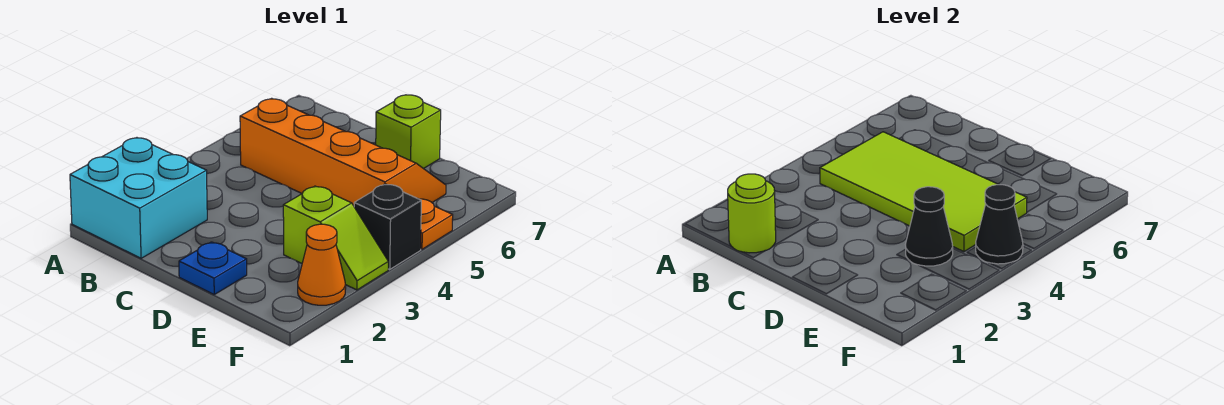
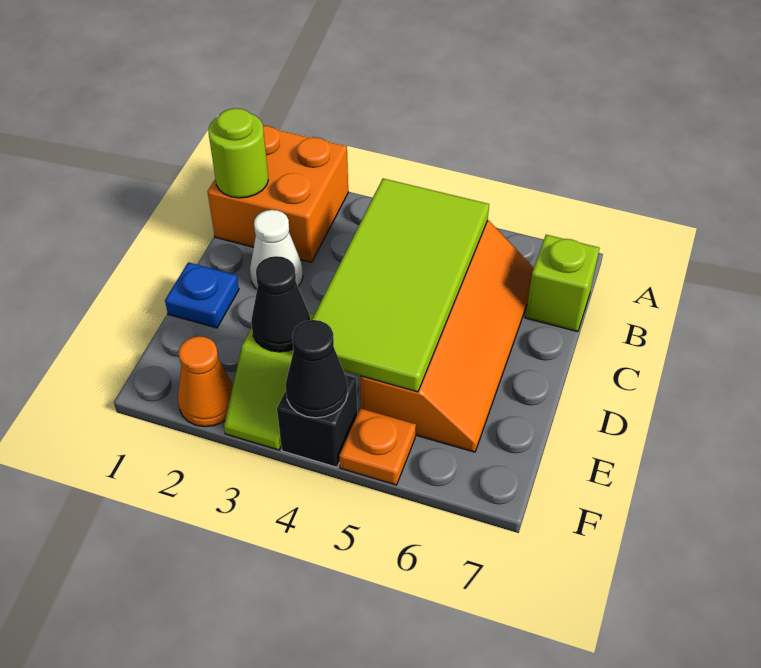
cyan 2x2 brick [70,138,207,258] -> orange 2x2 brick [207,126,348,262]
none -> white 1x1 cone [250,210,303,289]
lime 1x1 brick [376,95,441,169] -> lime 1x1 brick moved to [525,235,600,332]

